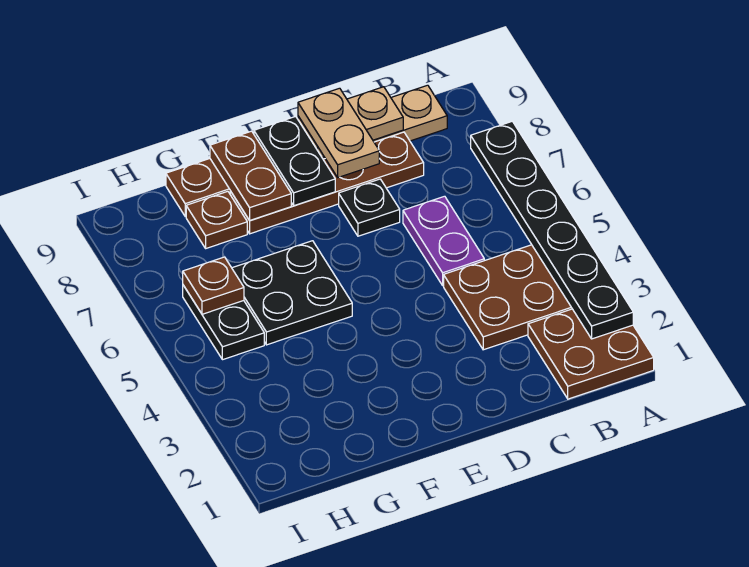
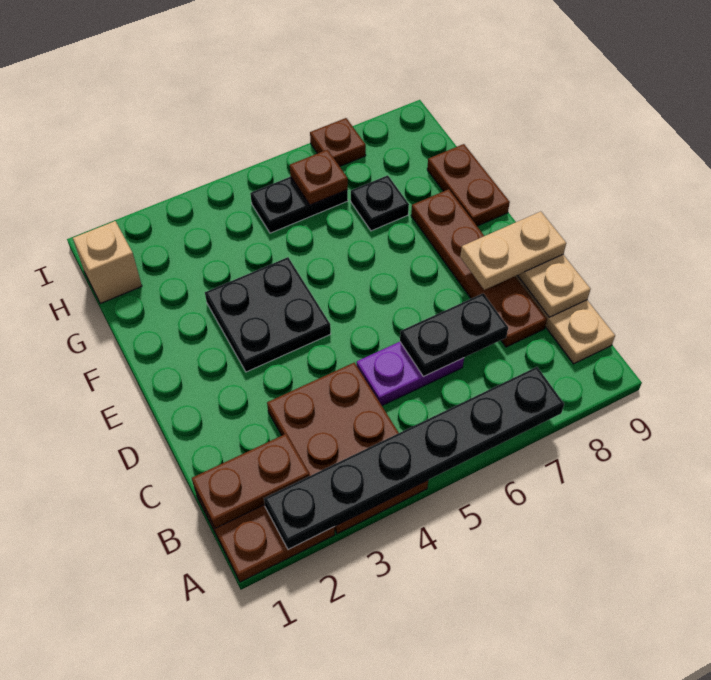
black 1x1 plate [339,179,400,236] -> black 1x1 plate moved to [351,175,409,231]
black 1x2 plate [254,116,335,206] -> black 1x2 plate moved to [400,293,508,376]
black 2x2 plate [232,241,352,345] -> black 2x2 plate moved to [205,257,331,372]
brown 1x2 plate [210,131,291,220] -> brown 1x2 plate moved to [192,434,309,528]
brown 1x1 plate [186,191,247,248] -> brown 1x1 plate moved to [310,118,366,166]
none -> tan 1x1 brick [73,221,142,304]

